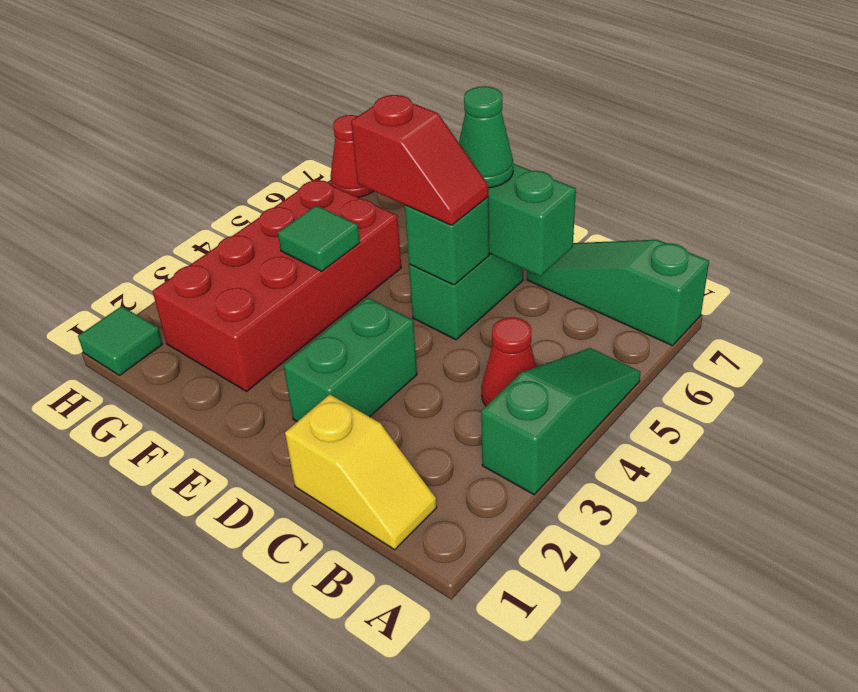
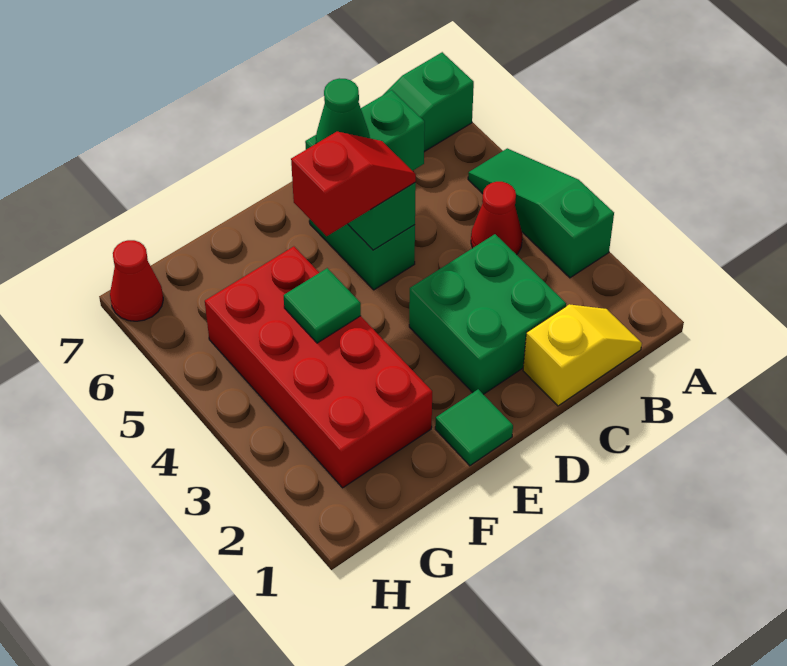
green 1x2 brick [283,298,417,422] -> green 2x2 brick [409,234,566,394]
green 1x1 tile [78,306,162,375] -> green 1x1 tile moved to [435,389,513,466]

